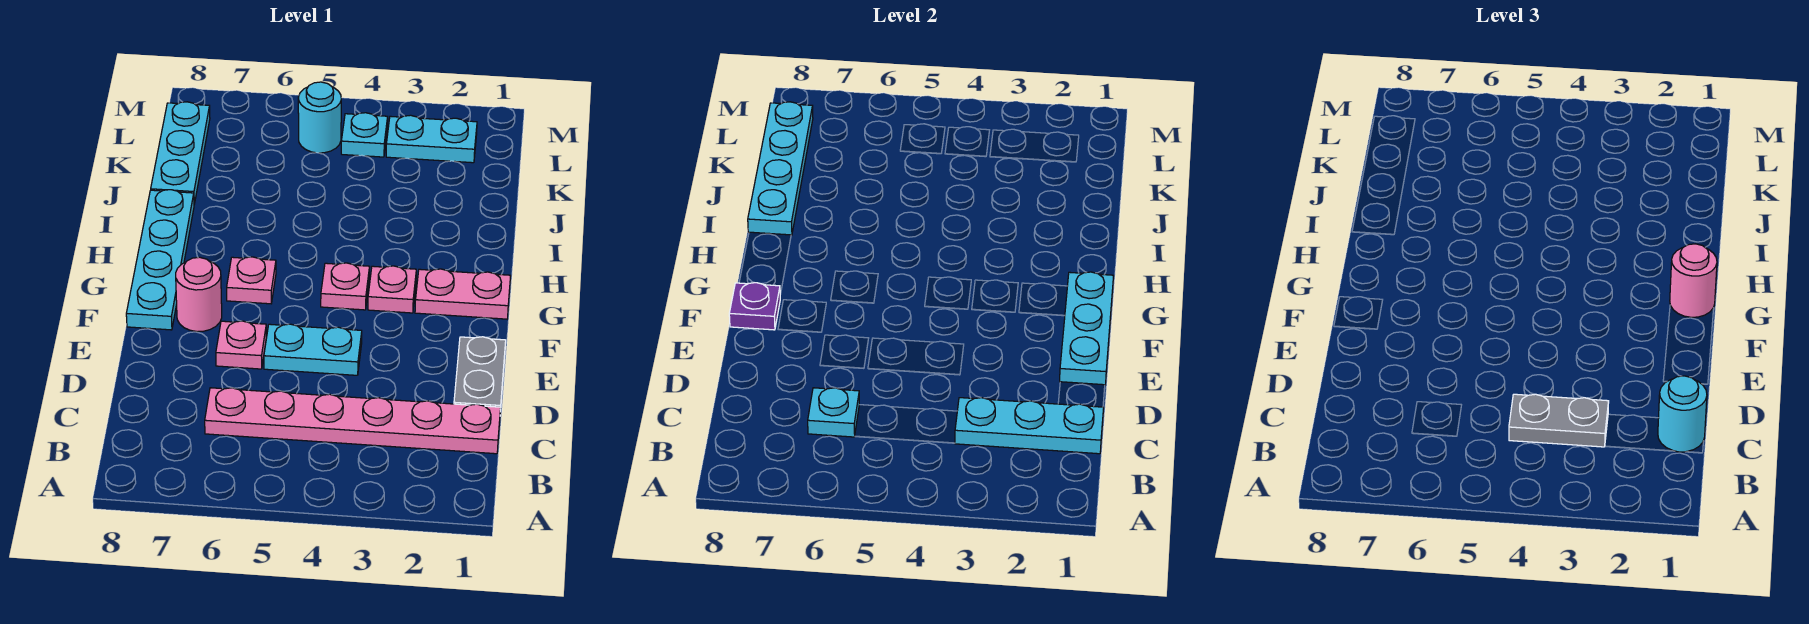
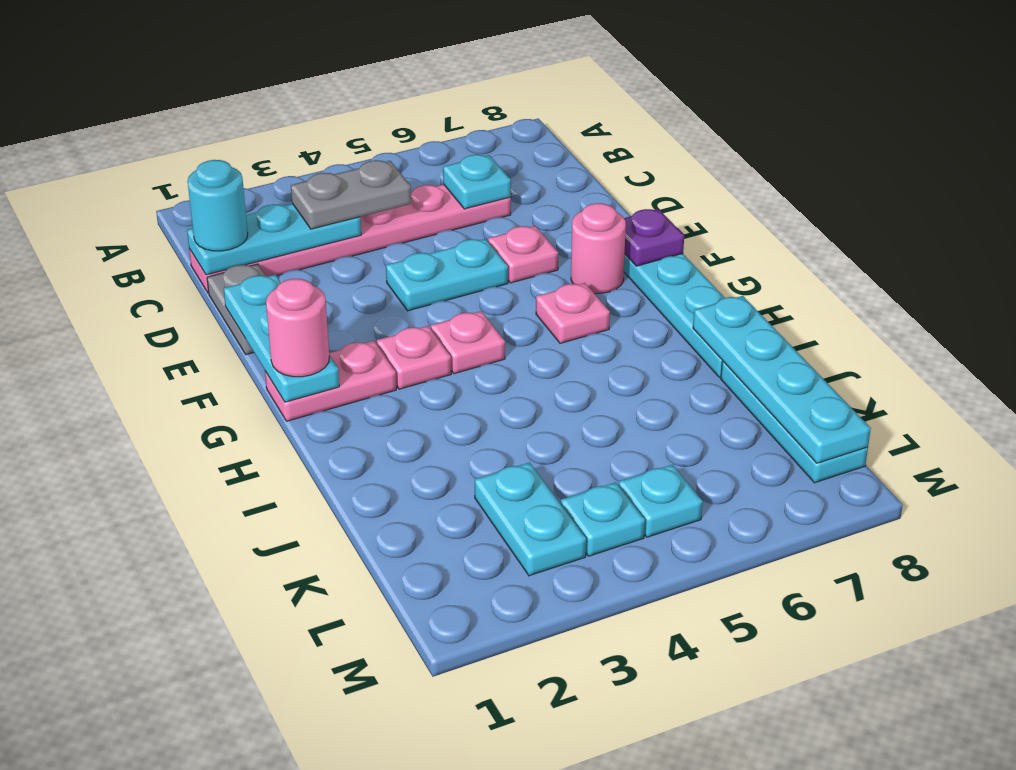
cyan 1x2 plate [386,115,477,163] -> cyan 1x2 plate turned to [475,462,586,576]
cyan 1x1 round brick [298,82,341,153] -> cyan 1x1 plate [618,465,703,537]

